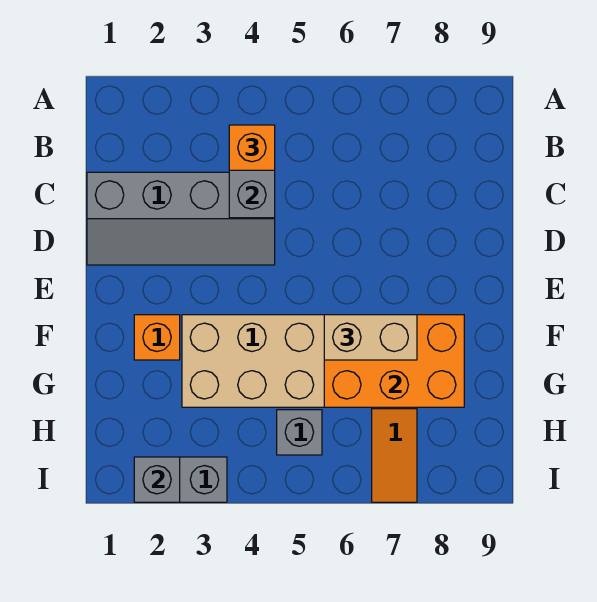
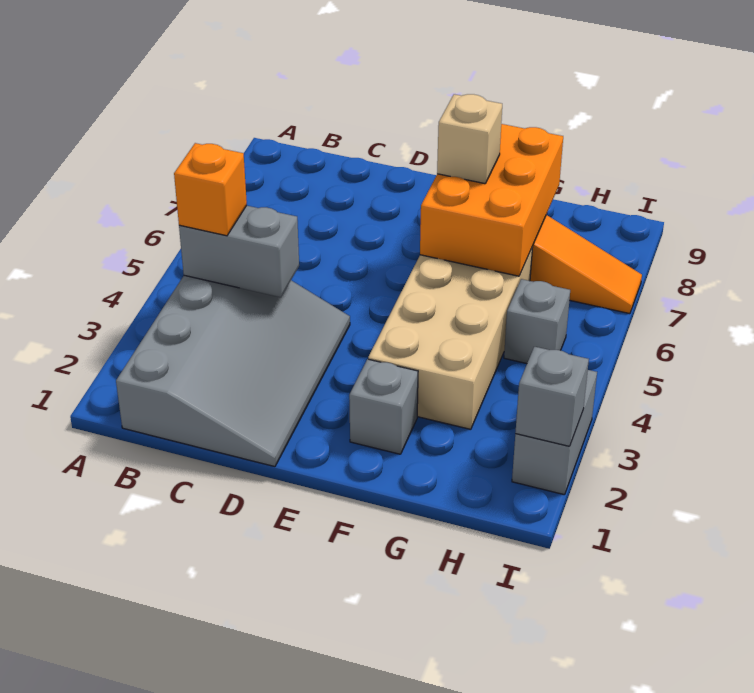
grey 2x4 slope [87,172,275,265] -> grey 3x4 slope [116,275,350,467]
orange 1x1 brick [134,315,180,360] -> grey 1x1 brick [349,359,418,454]
tan 1x2 brick [324,315,417,360] -> tan 1x1 brick [437,94,502,184]

